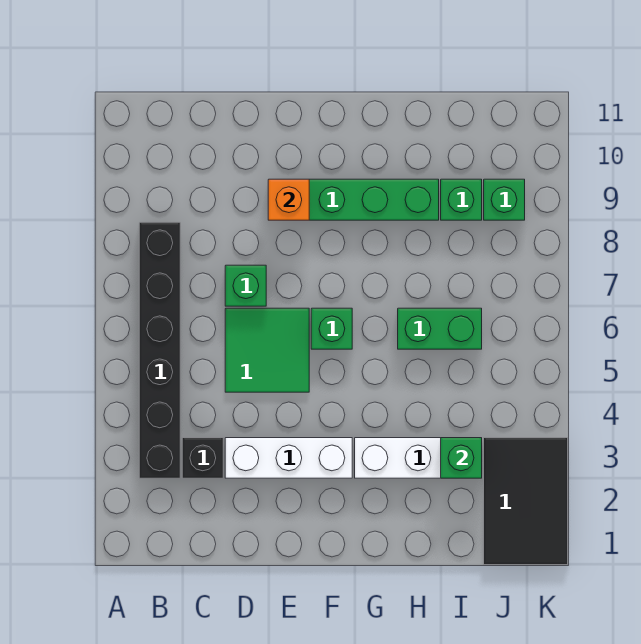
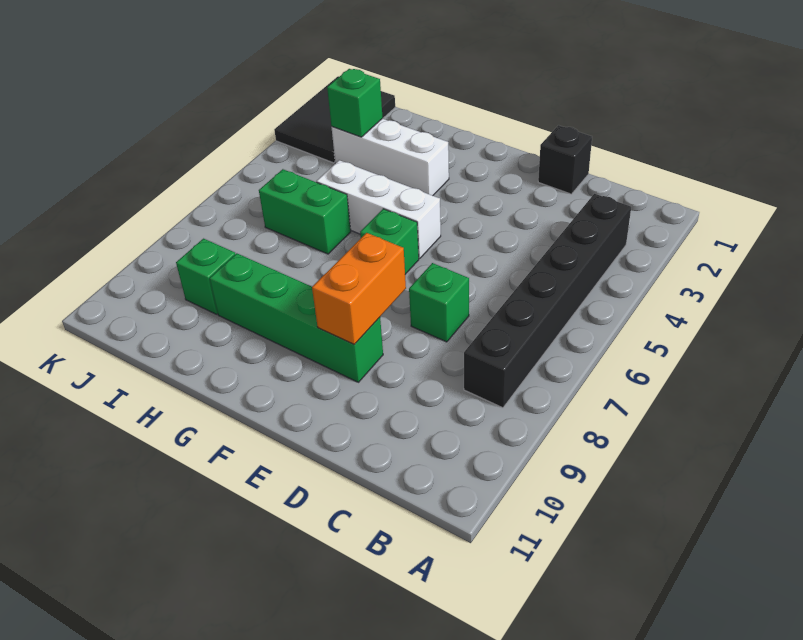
black 1x1 brick [182,438,223,478] -> black 1x1 brick moved to [538,125,592,194]
white 1x3 brick [225,438,352,478] -> white 1x3 brick moved to [316,160,441,259]
green 2x2 tile [225,308,309,392] -> none
orange 1x1 brick [268,179,309,220] -> orange 1x2 brick [312,233,406,345]
green 1x1 brick [484,179,525,220] -> none

